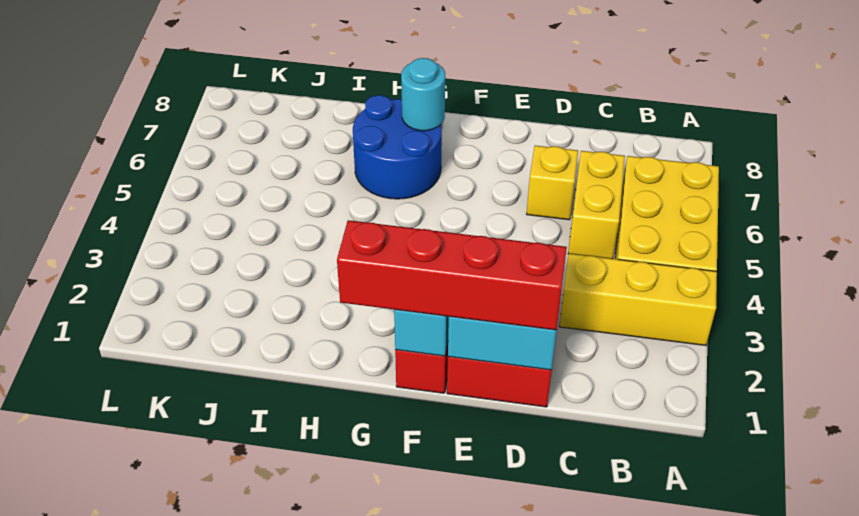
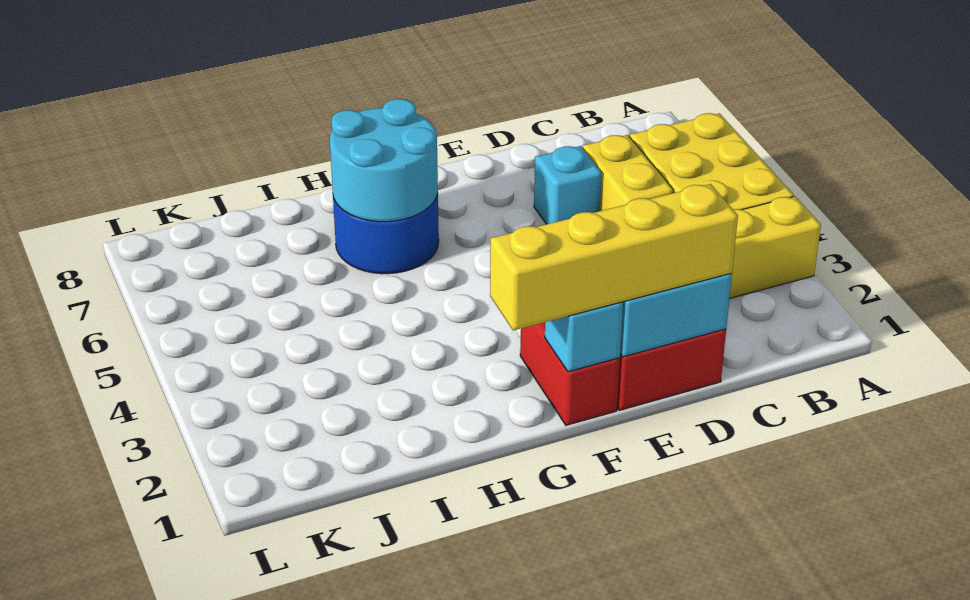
red 1x4 brick [337,220,567,330] -> yellow 1x4 brick [490,184,738,331]
yellow 1x1 brick [527,146,578,220] -> cyan 1x1 brick [534,146,602,224]
cyan 1x1 round brick [401,58,445,131] -> cyan 2x2 round brick [330,99,438,222]

